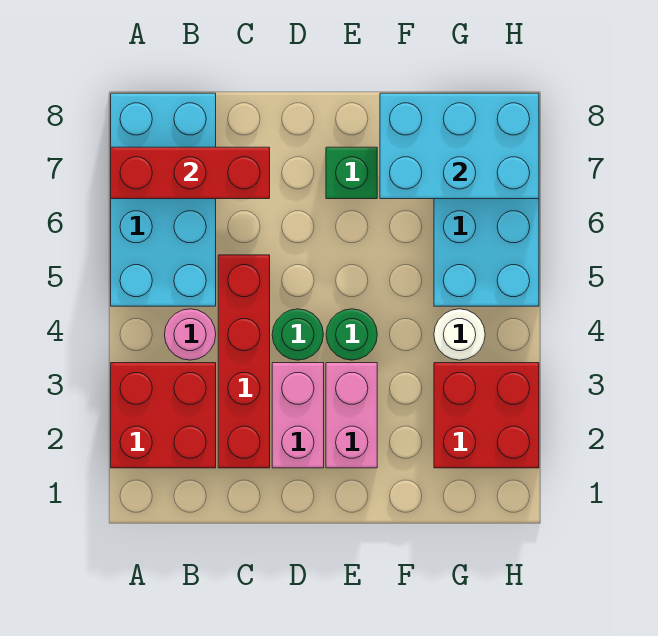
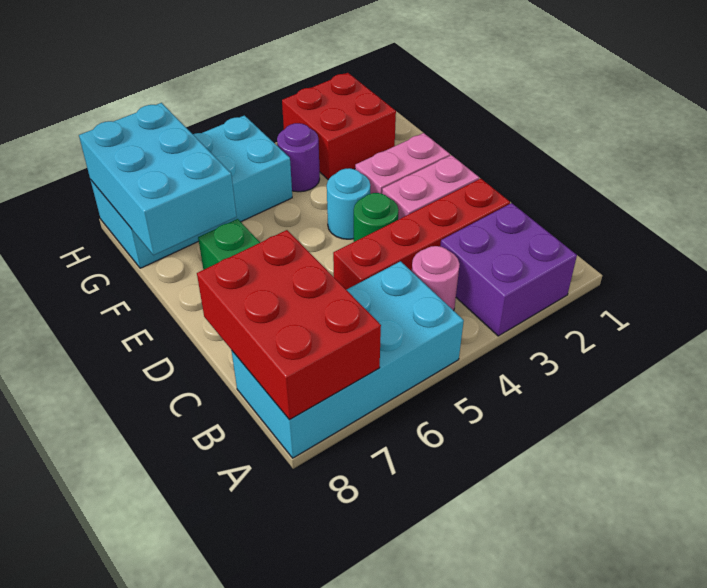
red 2x2 brick [111,363,216,468] -> purple 2x2 brick [440,203,577,336]
red 1x3 brick [111,147,270,199] -> red 2x3 brick [197,230,381,420]
green 1x1 round brick [326,309,377,360] -> cyan 1x1 round brick [327,168,370,239]
white 1x1 round brick [434,309,485,360] -> purple 1x1 round brick [277,123,320,192]

